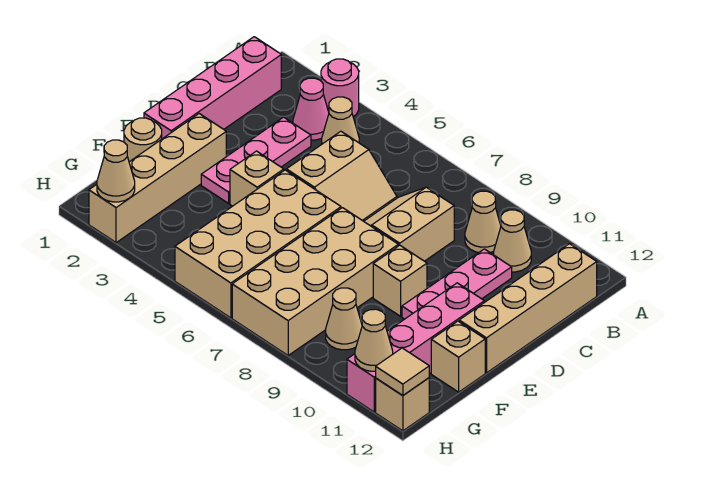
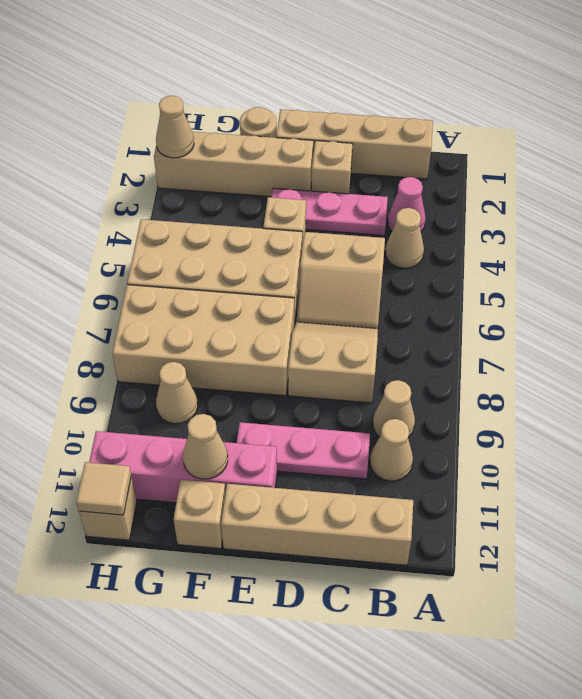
pink 1x1 round brick [321,59,359,117] -> none
pink 1x4 brick [144,37,281,139] -> tan 1x4 brick [276,109,433,179]
tan 1x1 brick [373,245,427,316] -> tan 1x1 brick moved to [311,141,352,194]
tan 1x1 cone [355,309,393,371] -> tan 1x1 cone moved to [183,414,228,479]

